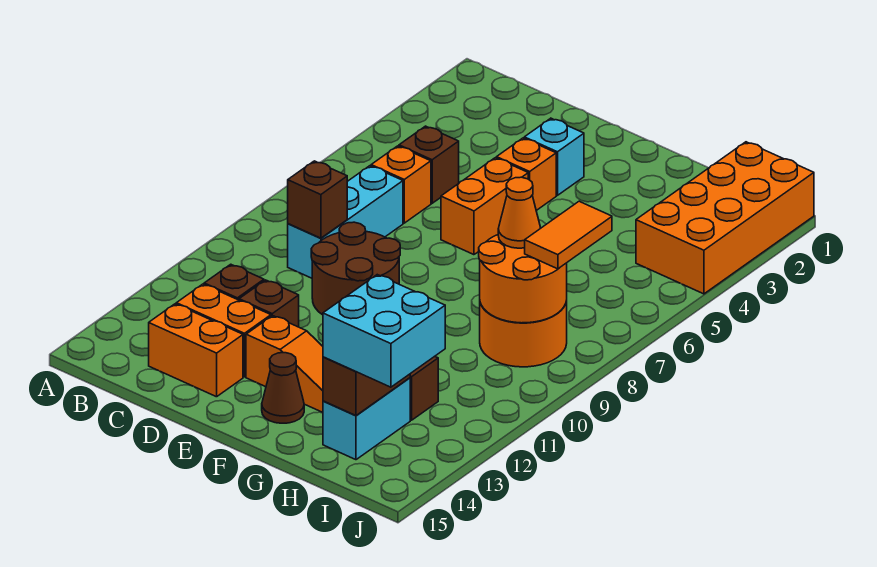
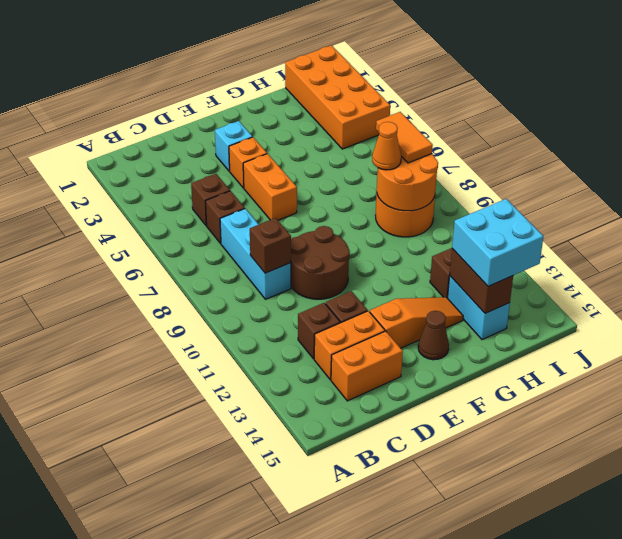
orange 1x1 brick [371,146,431,223] -> brown 1x1 brick [206,191,245,243]

